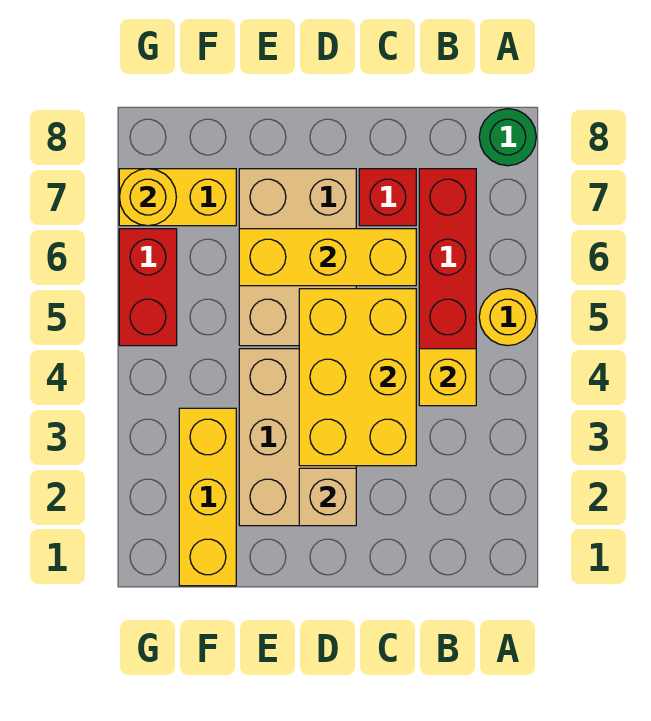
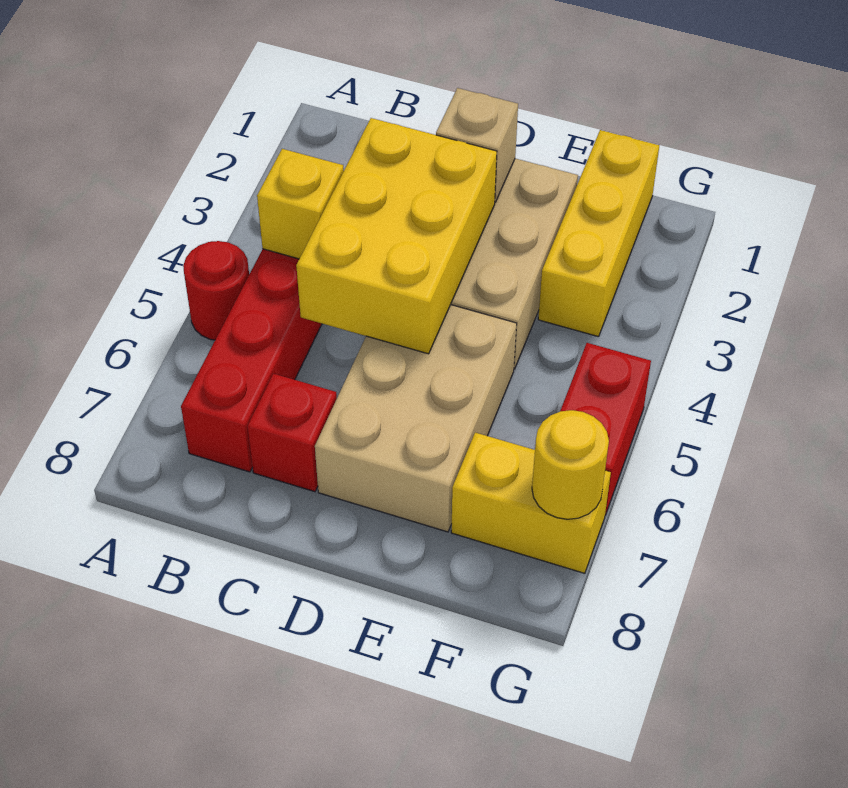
yellow 1x1 round brick [479,289,536,346] -> red 1x1 round brick [183,241,249,340]
green 1x1 round brick [479,109,536,166] -> none
yellow 1x3 brick [239,229,416,286] -> none

